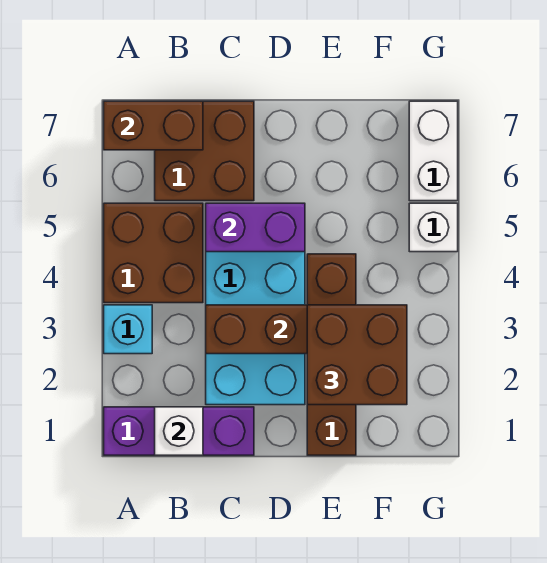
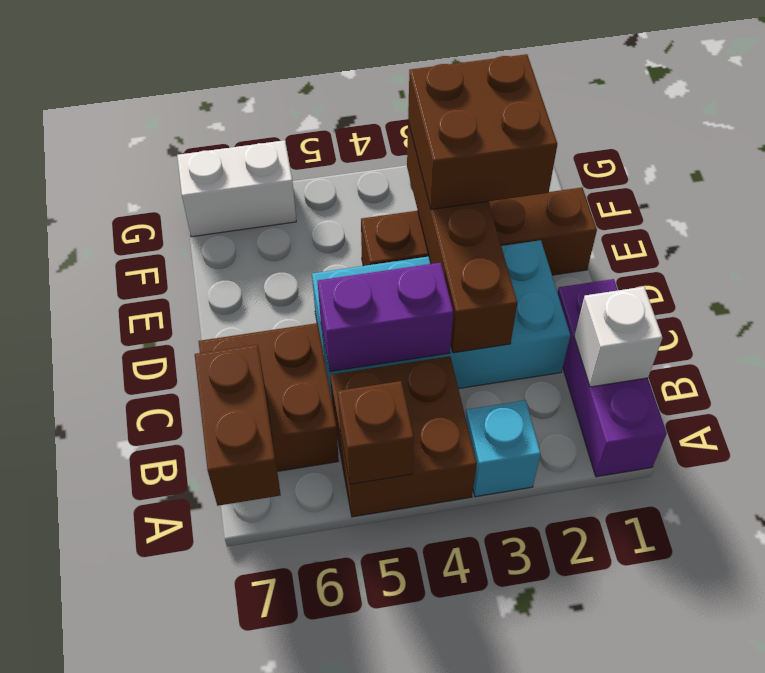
none -> brown 1x1 brick [338,381,414,484]
purple 1x2 brick [206,203,305,252] -> purple 1x2 brick turned to [318,263,453,372]
white 1x1 brick [409,203,458,252] -> none

